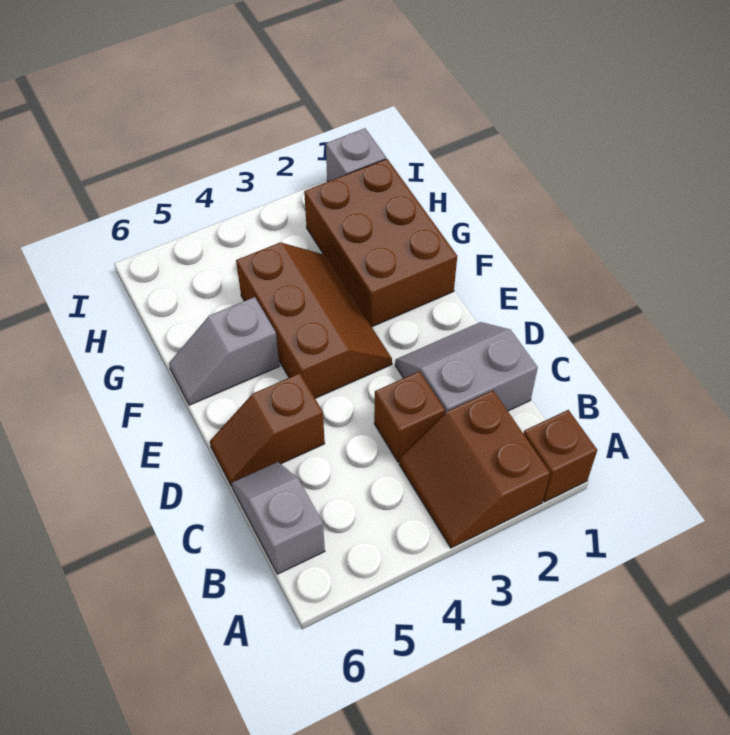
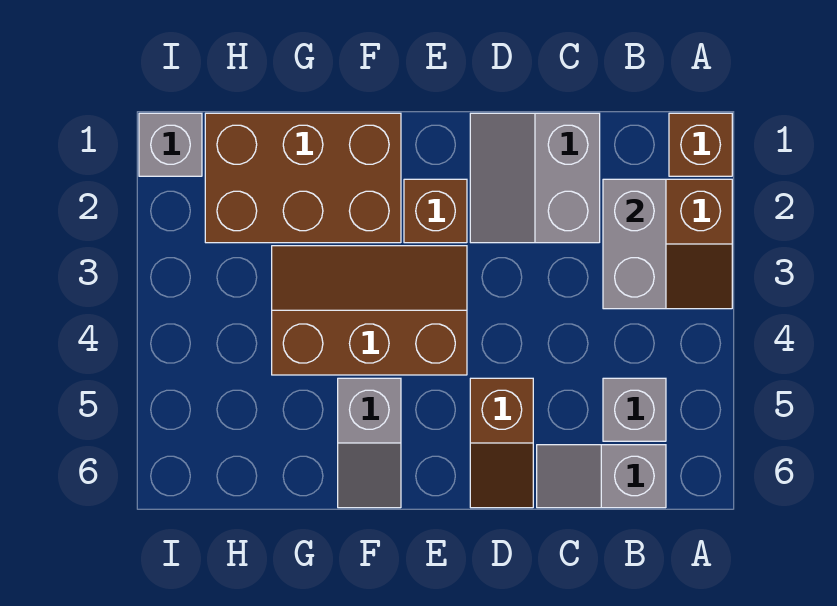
none -> grey 1x2 brick [603,179,666,309]
none -> grey 1x1 brick [603,378,666,441]
brown 1x1 brick [374,371,445,462] -> brown 1x1 brick moved to [404,179,467,243]

